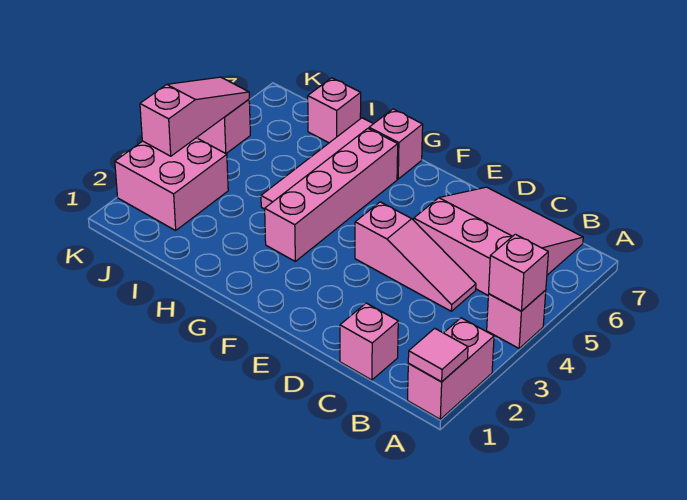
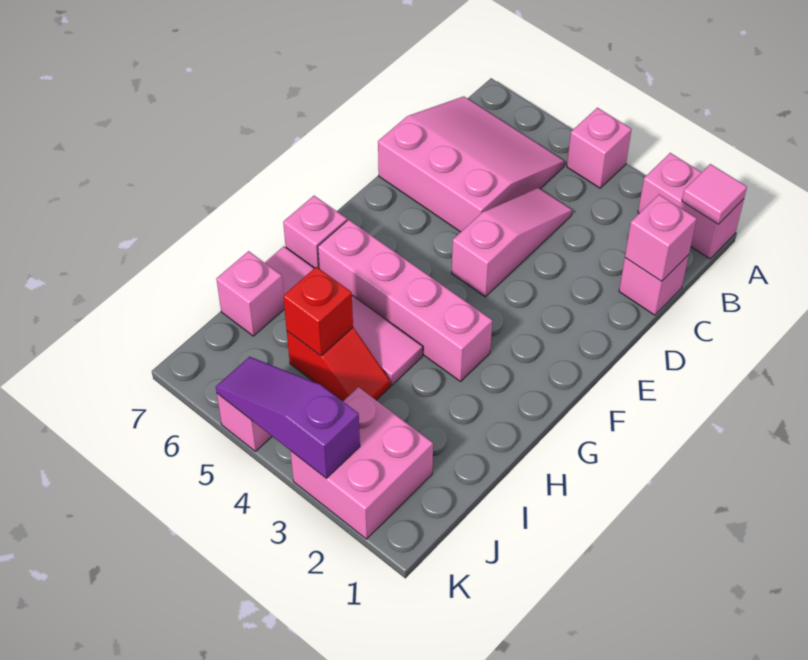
pink 1x1 brick [489,234,548,311] -> pink 1x1 brick moved to [625,195,697,281]
pink 3x3 slope [414,187,583,295] -> pink 3x3 slope turned to [378,96,564,232]
none -> red 1x2 slope [287,328,391,401]
none -> red 1x1 brick [283,267,353,356]
pink 1x3 slope [140,77,249,156] -> purple 1x3 slope [216,357,360,478]

